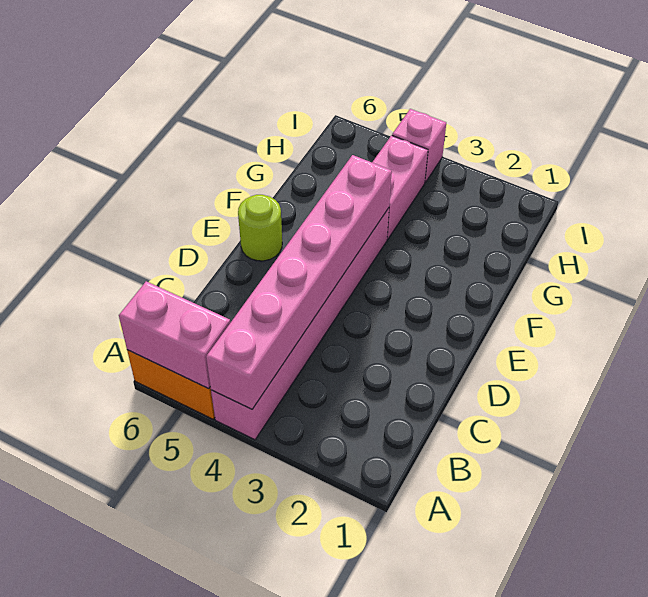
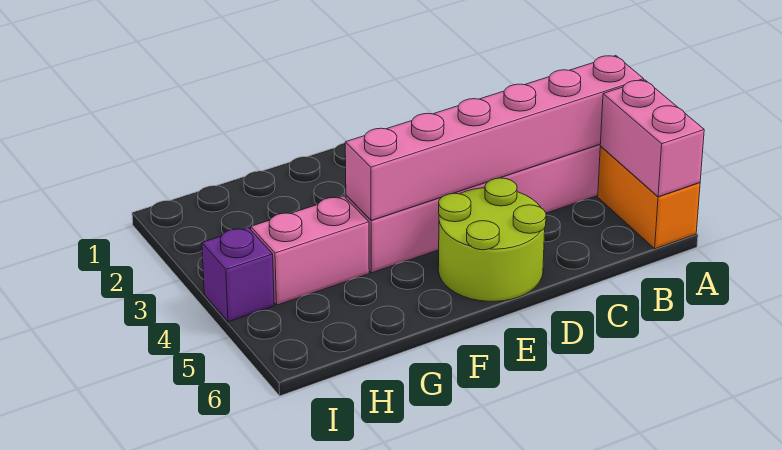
lime 1x1 round brick [238,195,282,261] -> lime 2x2 round brick [438,178,546,301]
pink 1x1 brick [392,109,446,182] -> purple 1x1 brick [202,227,274,322]

